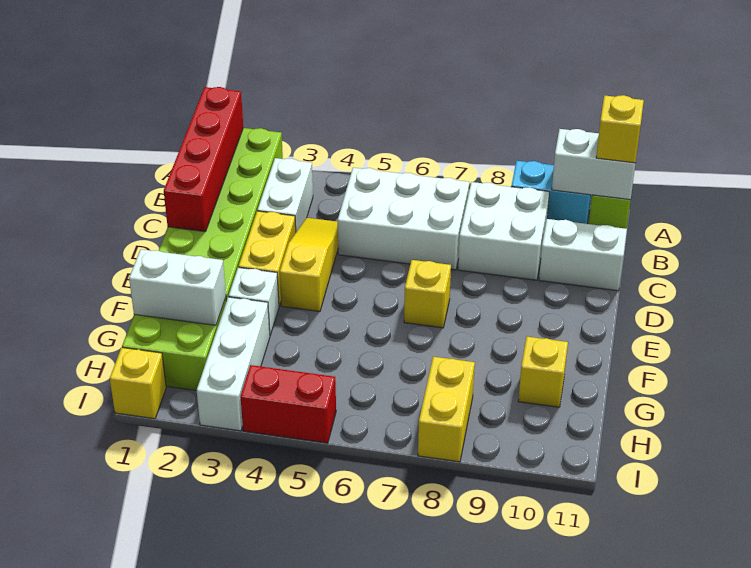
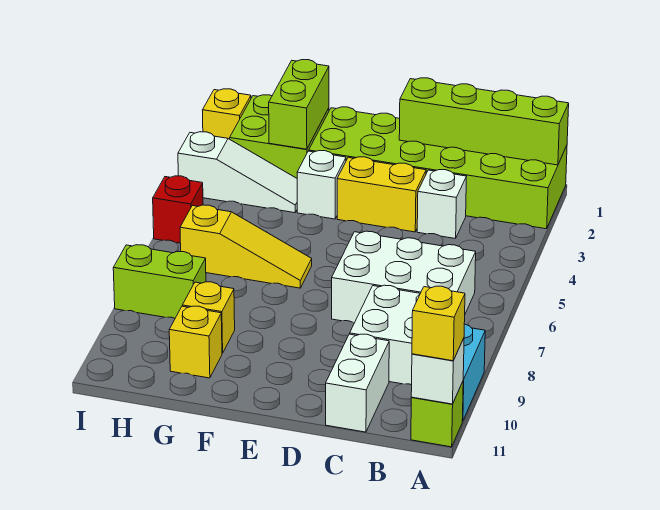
red 1x4 brick [164,87,243,232] -> lime 1x4 brick [399,78,569,165]
white 1x2 brick [552,129,635,200] -> white 1x1 brick [411,338,464,404]
white 1x2 brick [257,158,313,232] -> white 1x1 brick [417,170,467,239]
white 2x3 brick [338,168,469,270] -> white 2x3 brick turned to [332,231,476,323]
yellow 1x3 slope [280,218,338,312] -> yellow 1x3 slope moved to [180,205,312,288]
yellow 1x1 brick [404,260,451,328] -> yellow 1x1 brick moved to [182,282,235,353]
white 1x2 brick [129,249,226,325] -> lime 1x2 brick [269,60,329,149]
white 1x3 brick [197,297,270,431] -> white 1x3 slope [178,132,297,213]
yellow 1x2 brick [418,357,475,462] -> lime 1x2 brick [113,245,206,318]
red 1x2 brick [240,365,336,443] -> red 1x1 brick [153,176,203,243]

